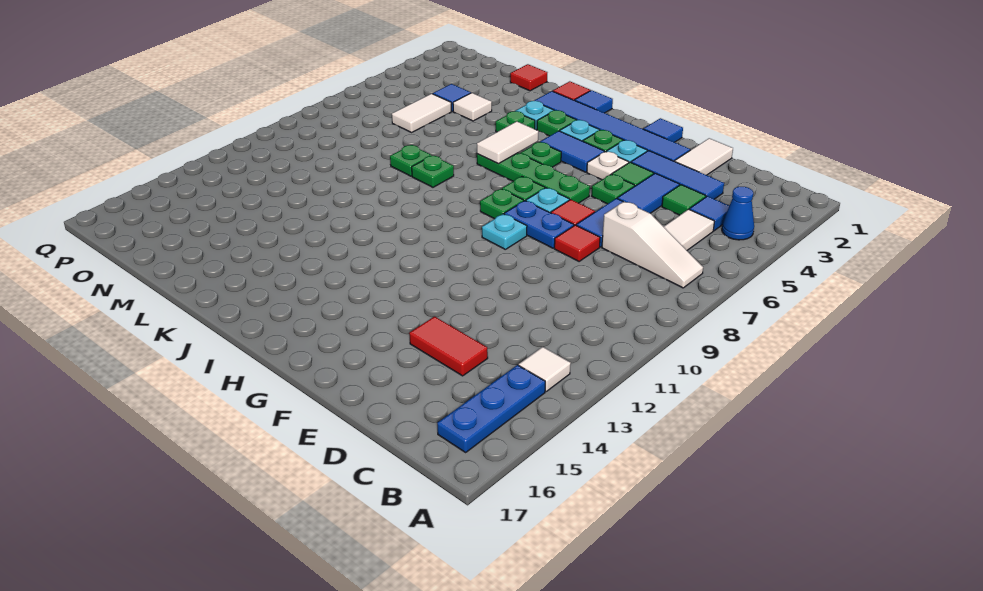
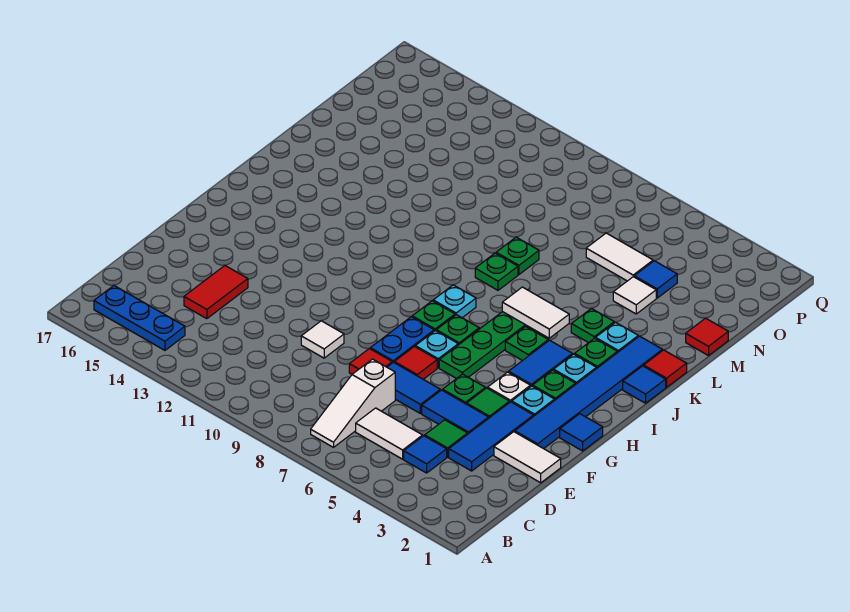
blue 1x1 cone [722,187,754,240] -> none
white 1x1 tile [519,347,571,391] -> white 1x1 tile moved to [301,321,344,358]
cyan 1x1 plate [482,214,527,249] -> cyan 1x1 plate moved to [433,285,476,318]

